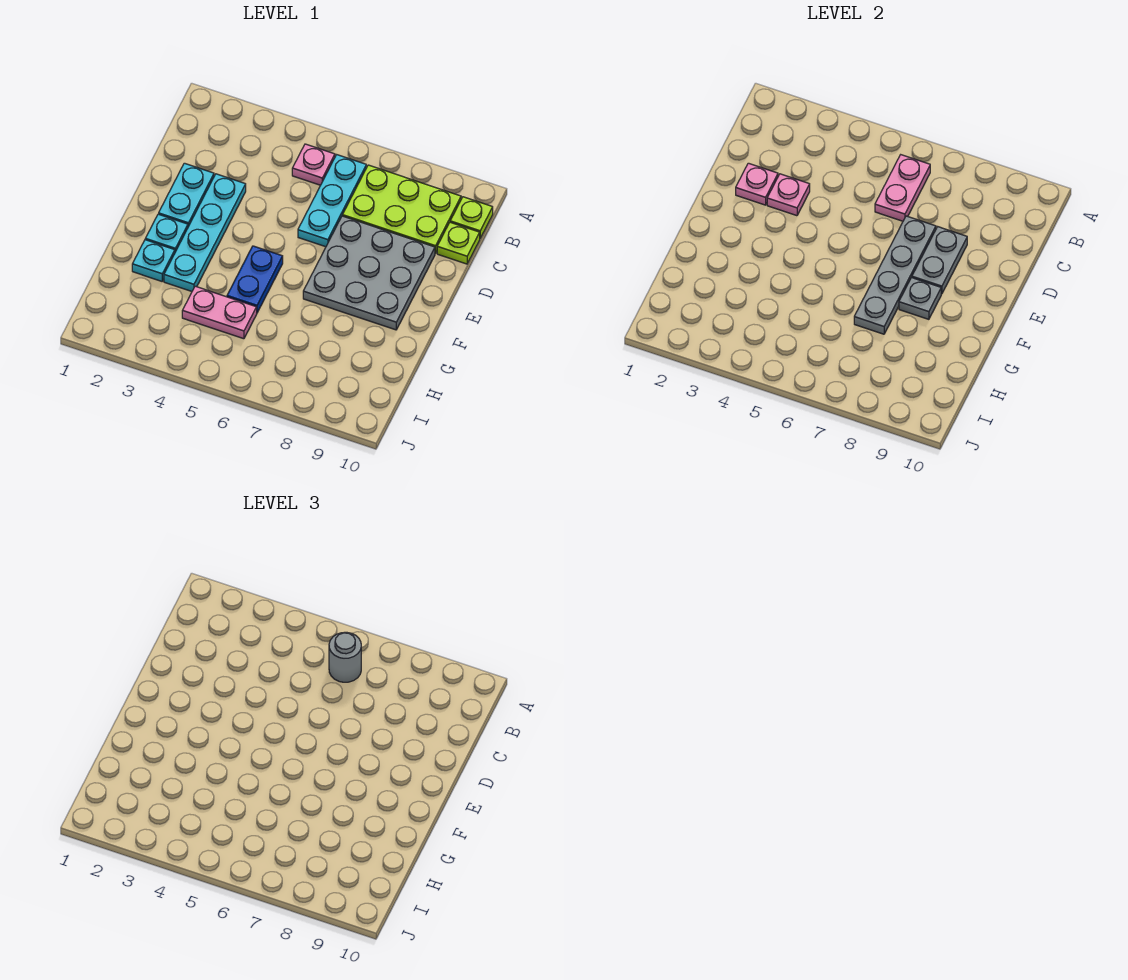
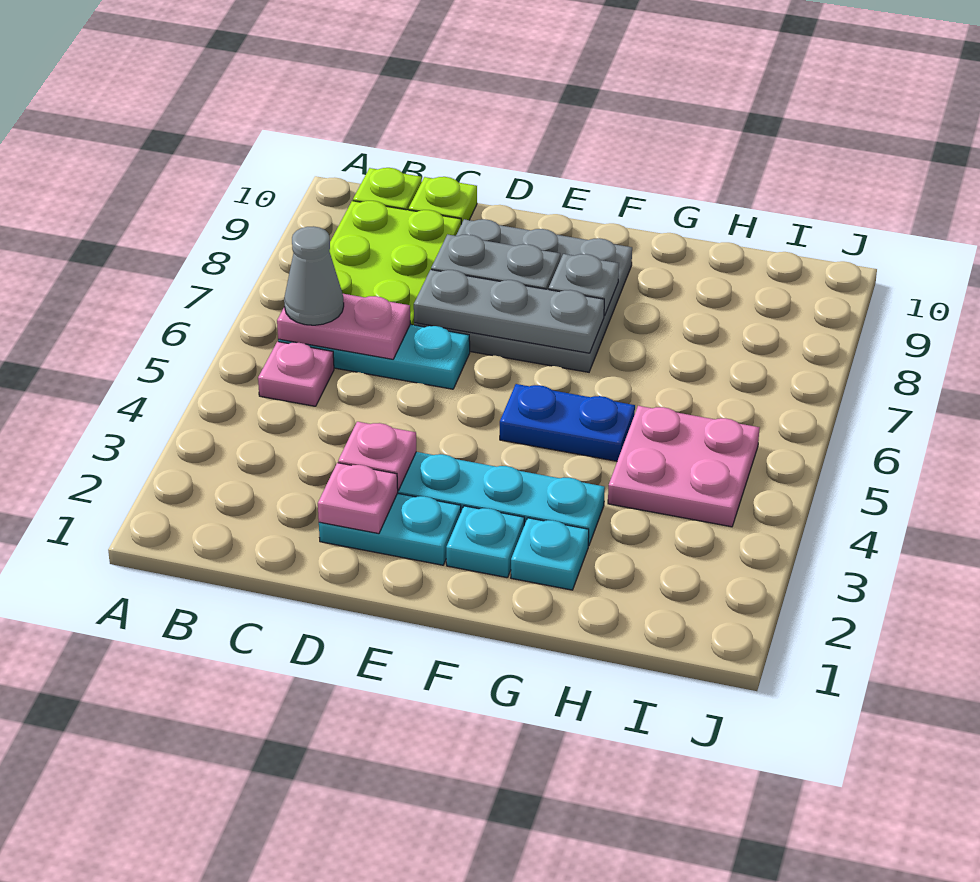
grey 1x1 round brick [329,632,361,682] -> grey 1x1 cone [284,226,344,325]
grey 1x4 plate [854,216,936,334] -> grey 1x3 plate [414,270,604,353]
pink 1x2 plate [182,286,257,339] -> pink 2x2 plate [608,406,760,527]

